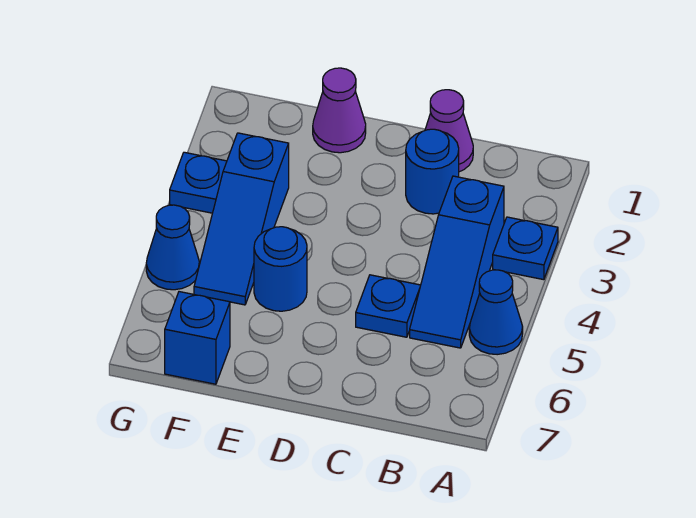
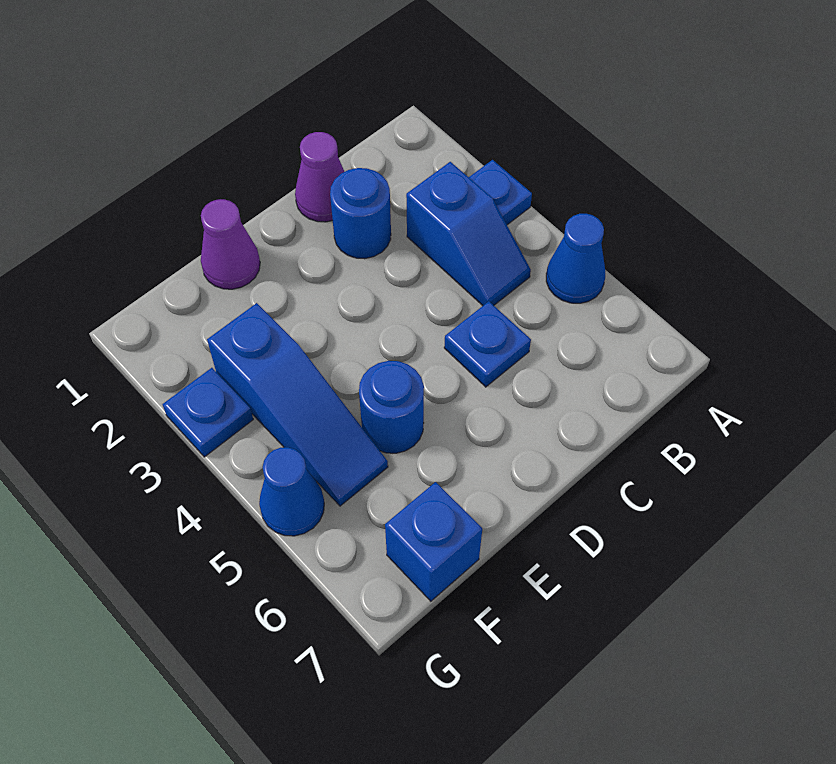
blue 1x3 slope [410,176,504,348] -> blue 1x2 slope [406,162,531,306]

